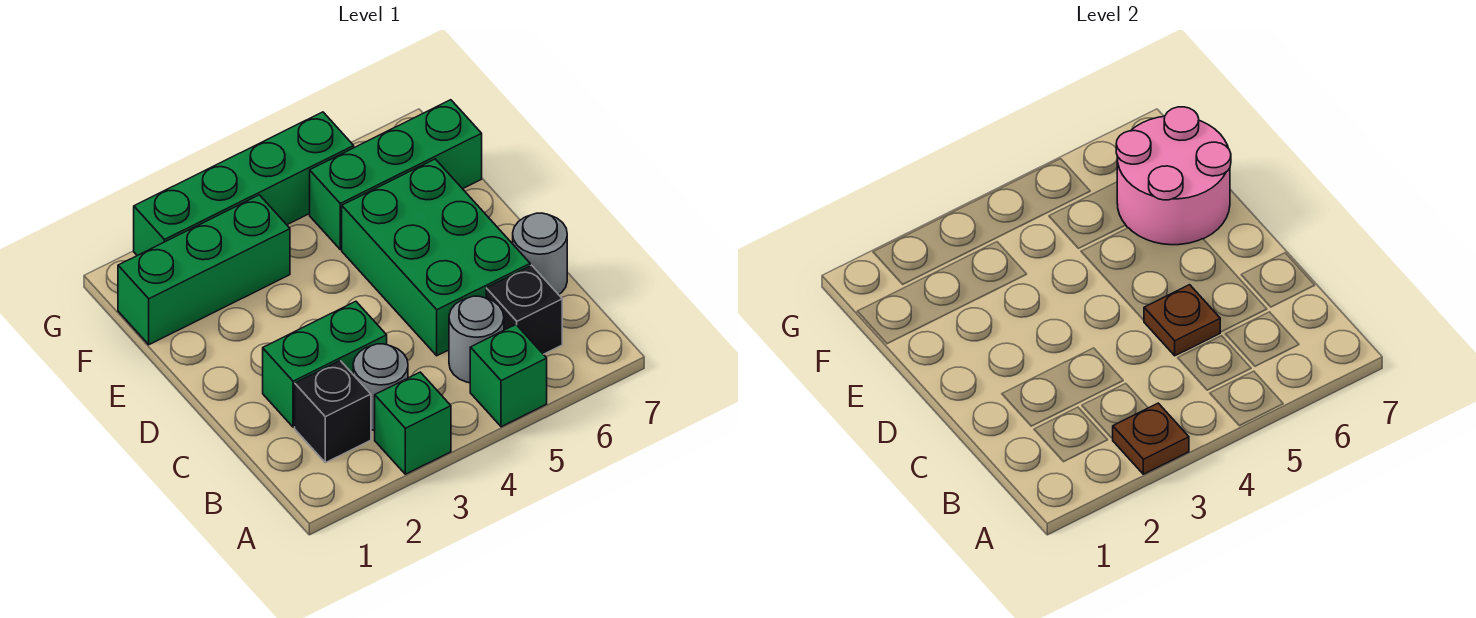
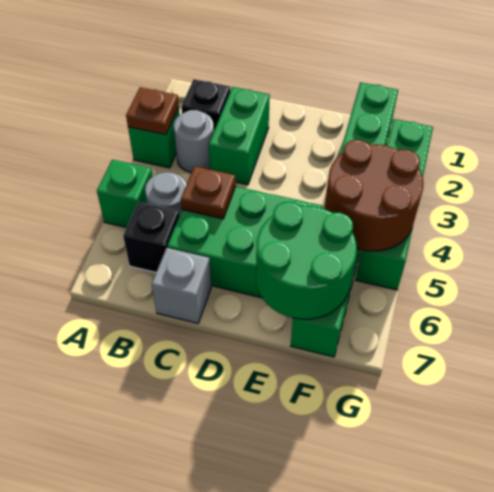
grey 1x1 round brick [513,213,567,295] -> grey 1x1 brick [152,248,211,323]
pink 2x2 round brick [1116,107,1231,245] -> green 2x2 round brick [256,202,357,319]
none -> brown 2x2 round brick [324,140,424,251]

